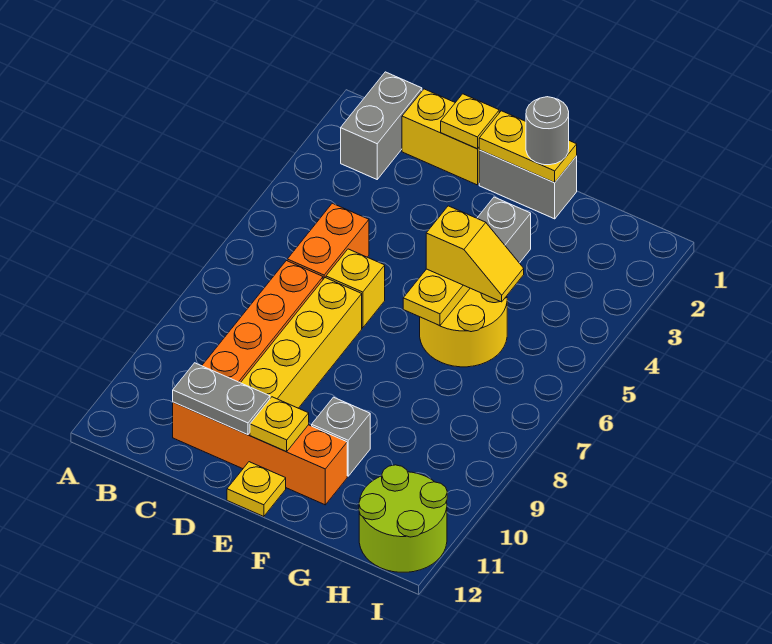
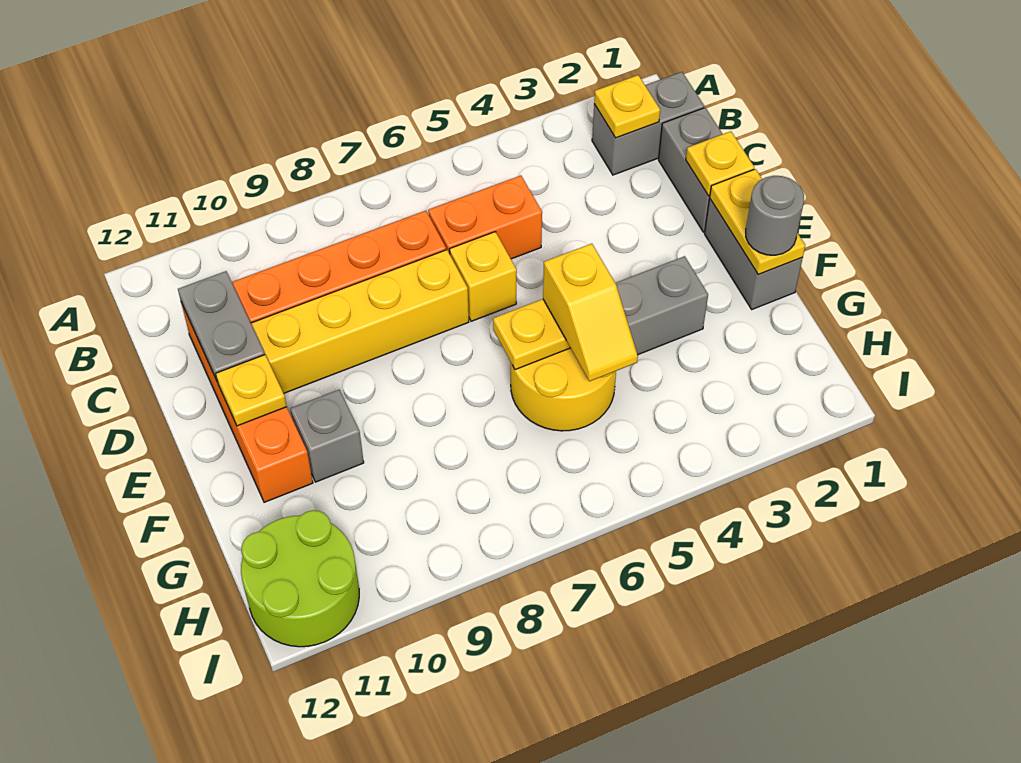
yellow 1x2 brick [402,89,479,185] -> grey 1x2 brick [659,108,722,232]
yellow 1x1 plate [227,462,286,517] -> yellow 1x1 plate moved to [594,75,660,138]

